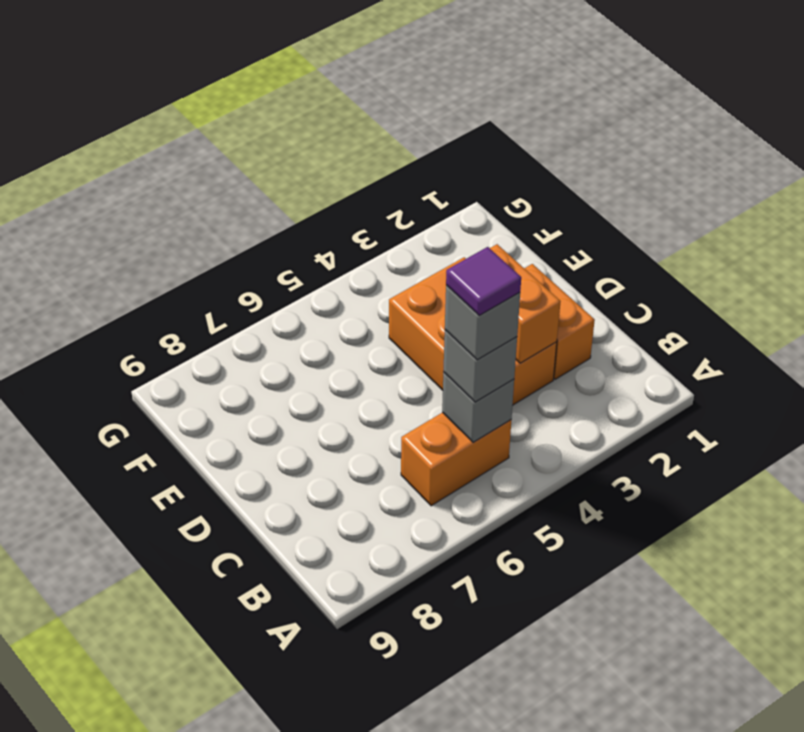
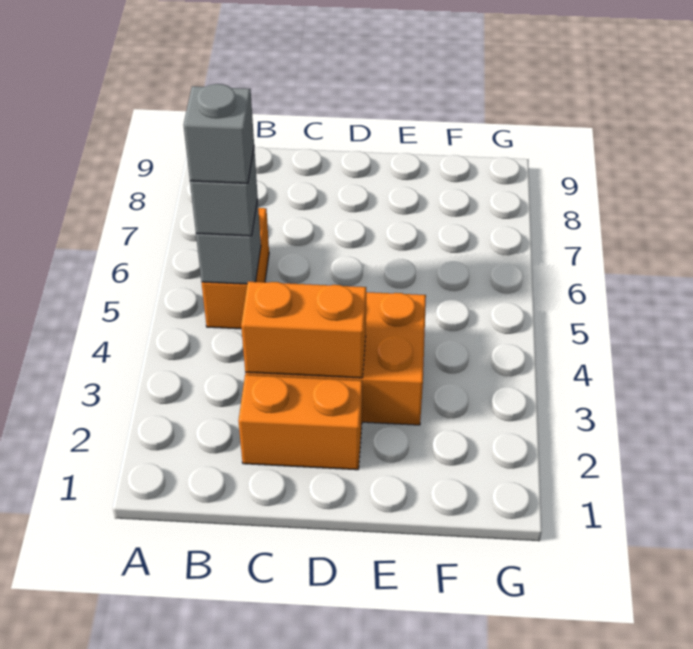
purple 1x1 tile [446,247,521,316] -> none

